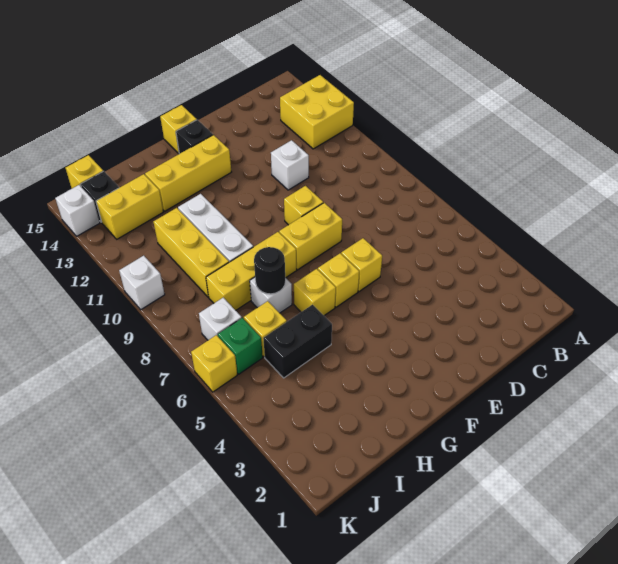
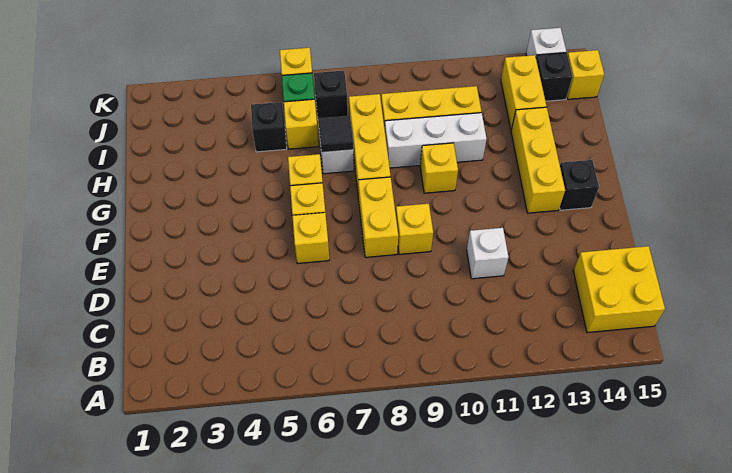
yellow 2x2 brick [280,75,354,149] -> yellow 2x2 brick moved to [573,246,665,333]
yellow 1x1 brick [160,105,197,153] -> yellow 1x1 brick moved to [420,143,458,193]
black 1x2 brick [263,304,332,378] -> black 1x1 brick [251,102,287,152]
black 1x1 round brick [254,247,285,294] -> black 1x1 tile [318,116,353,152]
white 1x1 brick [199,298,242,340] -> black 1x1 brick [314,71,348,119]
white 1x1 brick [119,256,165,310] -> none

